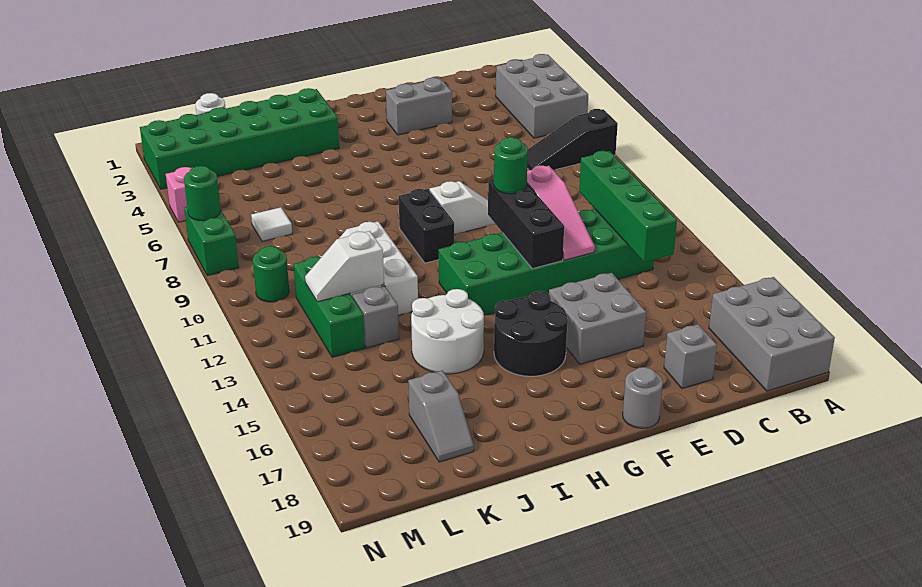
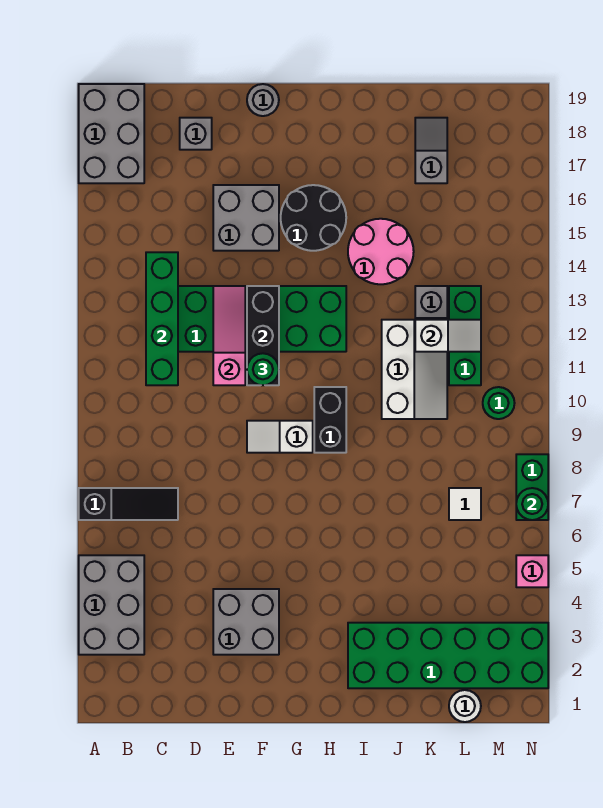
grey 1x2 brick [386,78,452,135] -> grey 2x2 brick [213,589,279,655]
white 2x2 round brick [411,289,484,374] -> pink 2x2 round brick [348,219,414,284]

